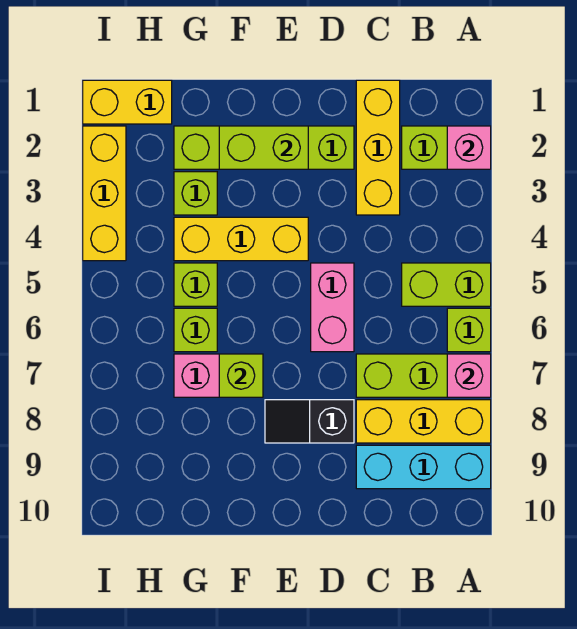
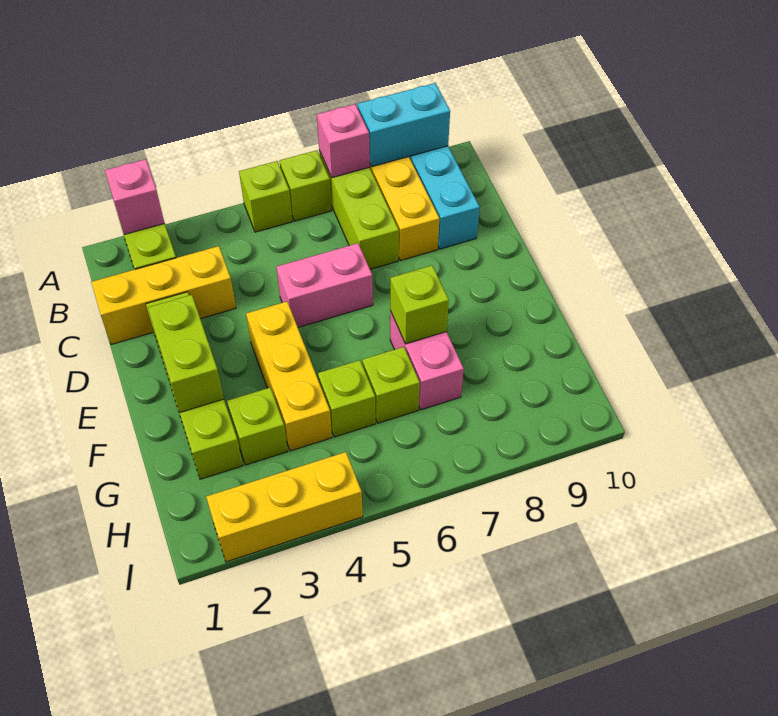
lime 1x2 brick [402,263,491,306] -> lime 1x1 brick [239,161,293,232]
none -> cyan 1x2 brick [357,83,450,167]
black 1x2 slope [265,400,354,443] -> none
yellow 1x2 brick [83,80,172,124] -> none

